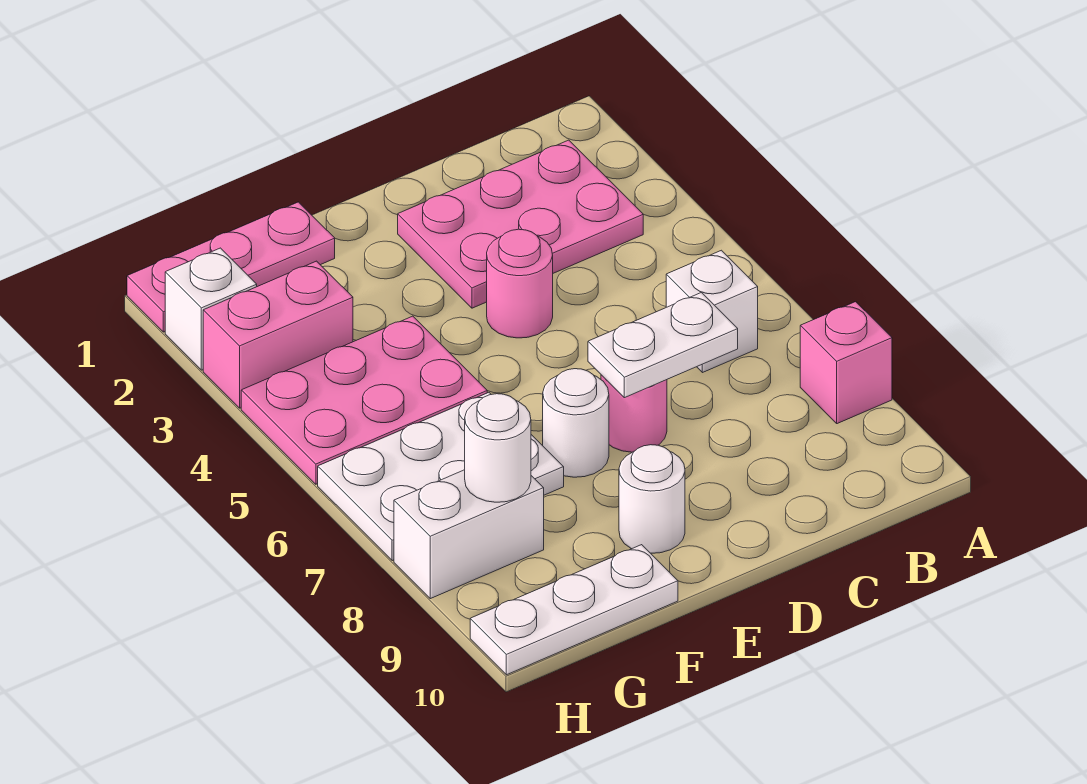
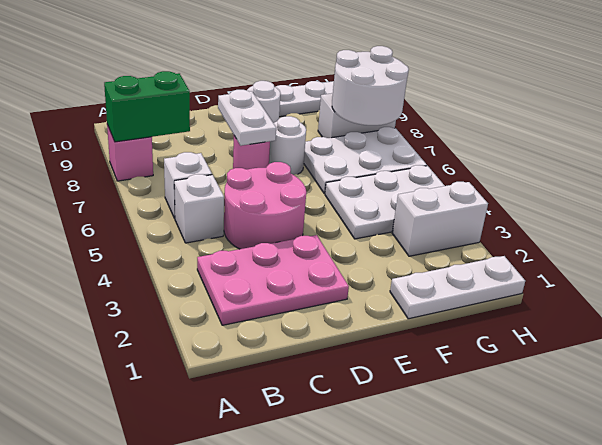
none -> green 1x2 brick [104,71,190,142]
white 1x2 plate [588,293,738,398] -> white 1x2 plate turned to [218,90,276,146]
pink 1x1 round brick [487,229,553,338] -> pink 2x2 round brick [224,162,306,249]
pink 1x3 plate [127,202,335,332] -> white 1x3 plate [390,256,525,319]
pink 2x3 plate [241,316,487,484] -> white 2x3 plate [325,165,445,239]
pink 1x2 brick [203,261,353,408] -> white 1x2 brick [392,182,488,256]
white 1x1 round brick [465,394,531,502] -> white 2x2 round brick [332,46,409,125]
white 1x1 brick [165,248,257,370] -> white 1x1 brick moved to [174,174,224,243]

